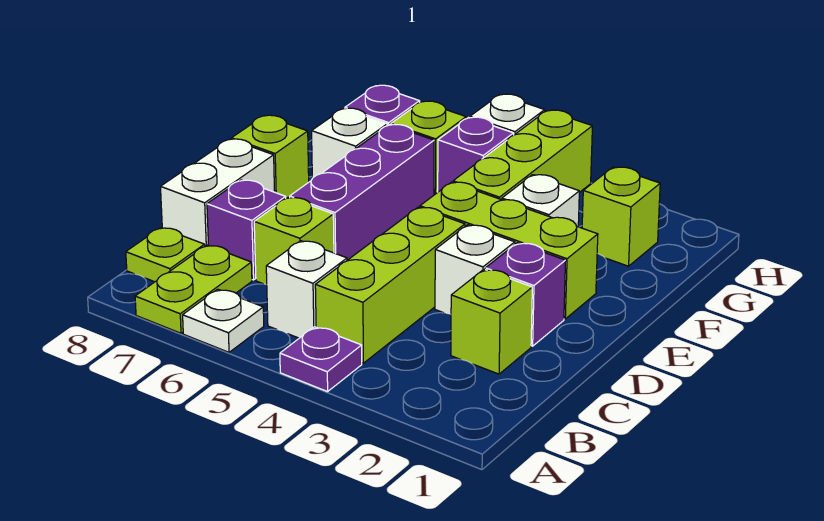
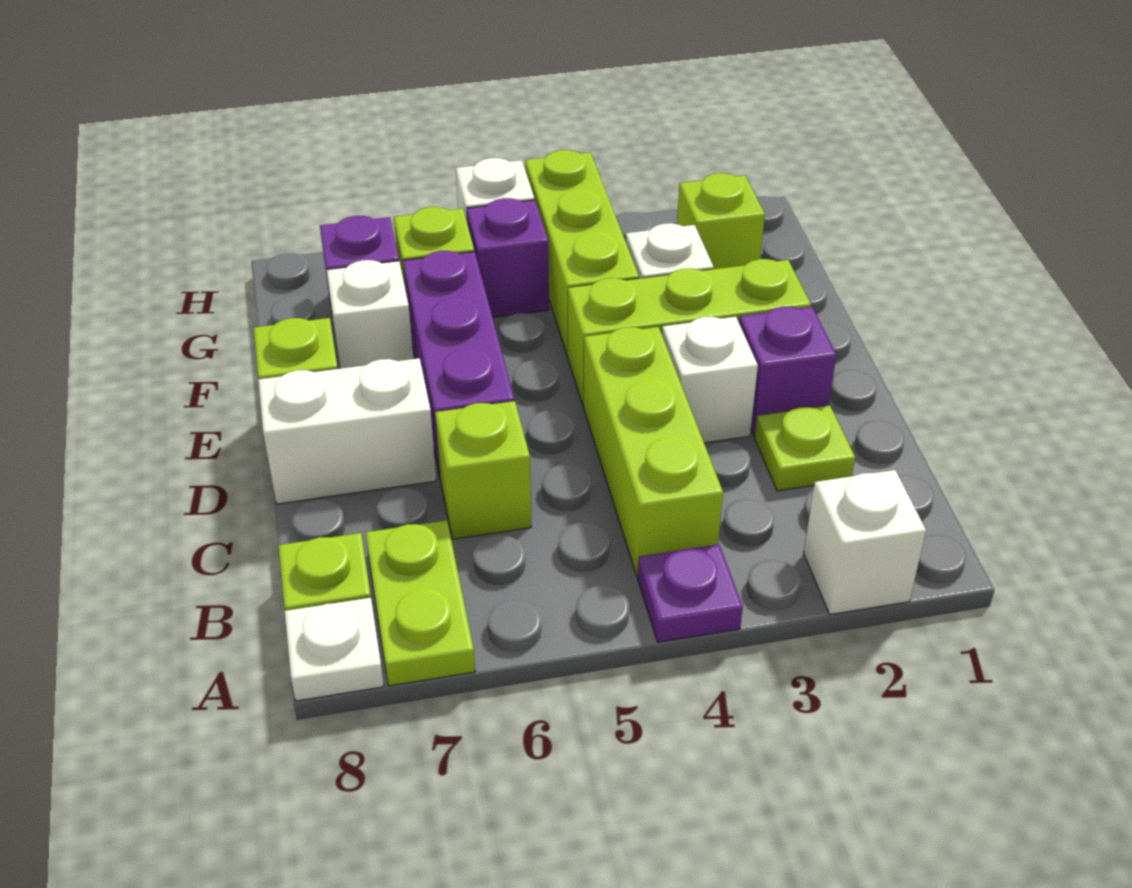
white 1x1 plate [183,289,264,352] -> white 1x1 plate moved to [285,598,384,701]
white 1x1 brick [266,241,347,338] -> white 1x1 brick moved to [804,470,926,615]
lime 1x1 brick [451,269,532,374] -> lime 1x1 plate [755,406,855,491]
purple 1x1 brick [207,180,286,280] -> none
white 1x2 brick [161,139,275,246] -> white 1x2 brick turned to [258,358,436,504]

